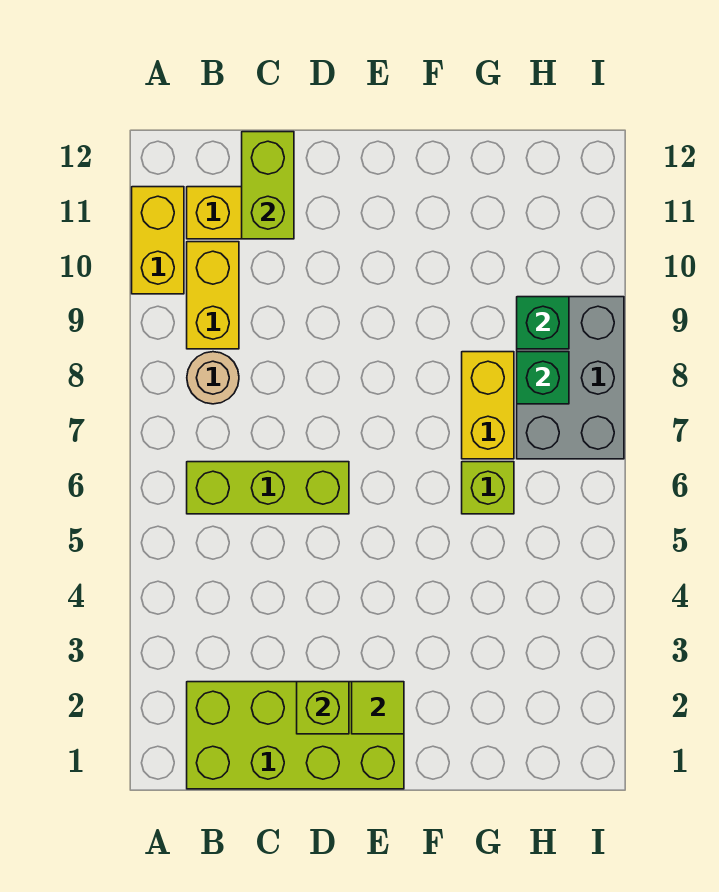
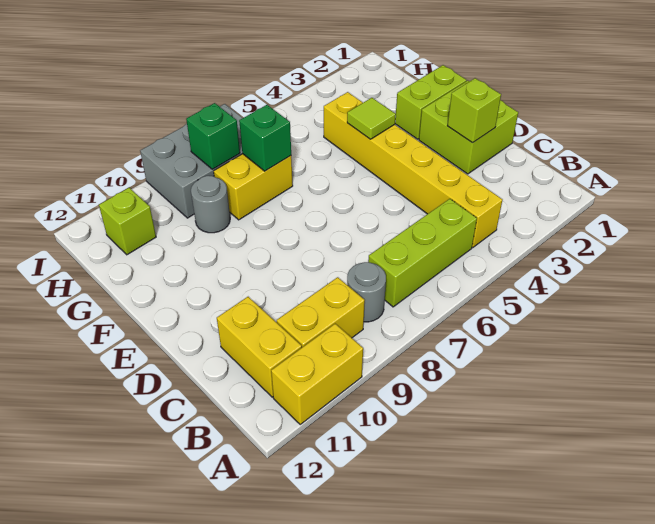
lime 2x4 brick [187,682,404,789] -> lime 2x2 brick [419,81,518,174]
none -> yellow 1x6 brick [324,92,502,247]
lime 1x3 brick [187,462,349,514] -> lime 1x3 brick turned to [368,199,477,307]
tan 1x1 round brick [187,352,239,404] -> grey 1x1 round brick [347,262,386,322]
lime 1x2 brick [242,132,294,239] -> lime 1x2 brick moved to [395,65,466,139]
lime 1x1 tile [352,682,404,734] -> lime 1x1 tile moved to [347,98,396,139]
lime 1x1 brick [462,462,514,514] -> lime 1x1 brick moved to [99,188,156,255]
none -> grey 1x1 round brick [191,176,230,233]
green 1x1 brick [517,297,569,349] -> green 1x1 brick moved to [239,105,291,171]

